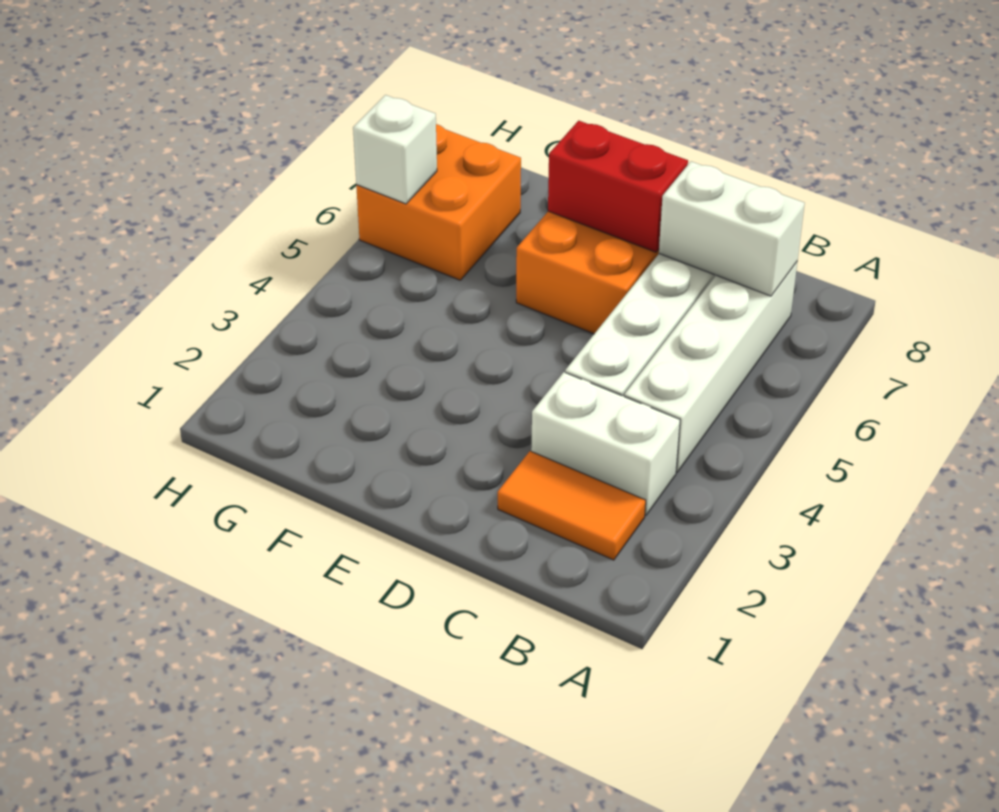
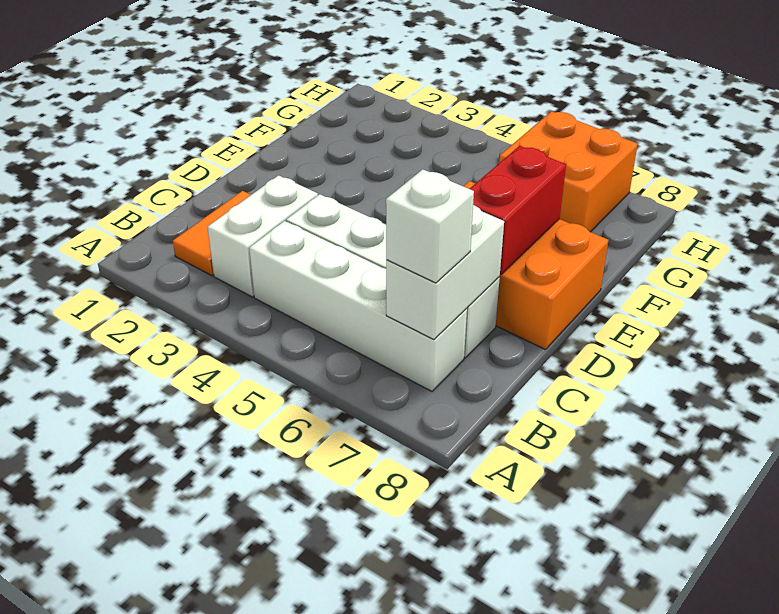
white 1x1 brick [353,95,437,204] -> white 1x1 brick moved to [386,169,474,283]

